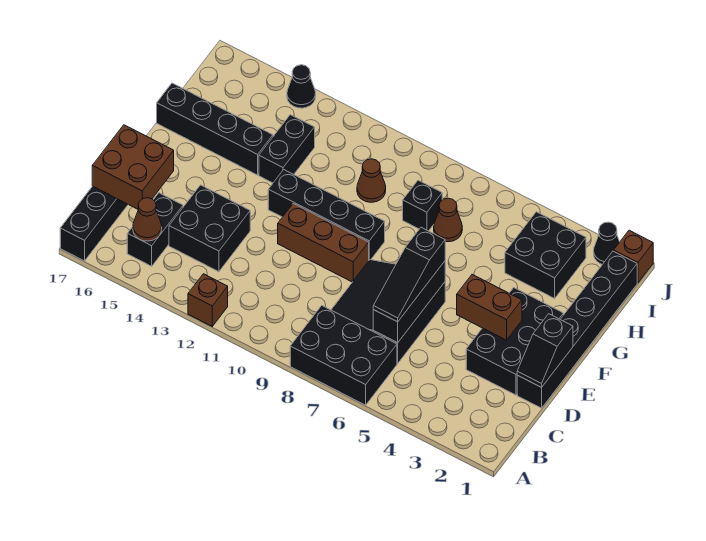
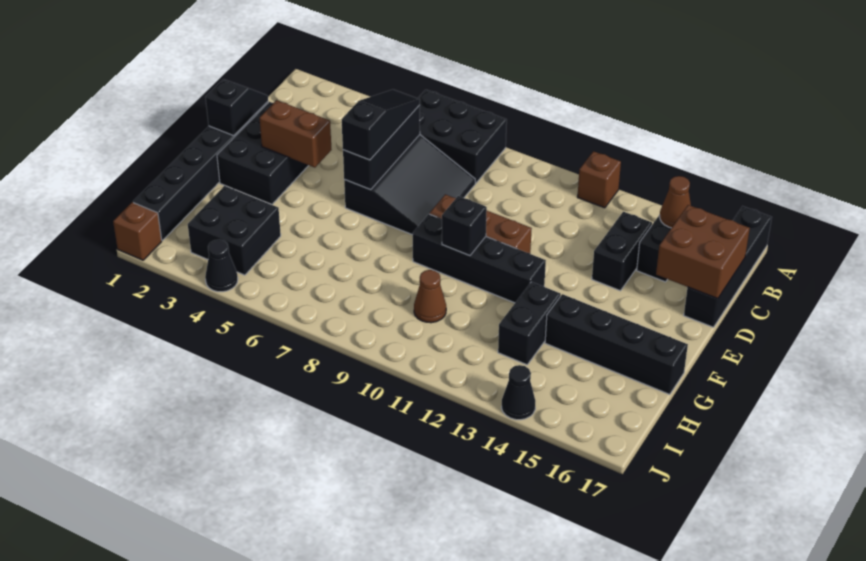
black 2x2 brick [169,185,250,272] -> black 1x2 brick [592,212,652,291]
brown 1x1 cone [434,198,462,242] -> none
black 1x1 brick [403,180,442,231] -> black 1x1 brick moved to [442,196,487,256]
black 1x1 cone [594,222,619,264] -> black 1x1 cone moved to [205,240,238,292]

